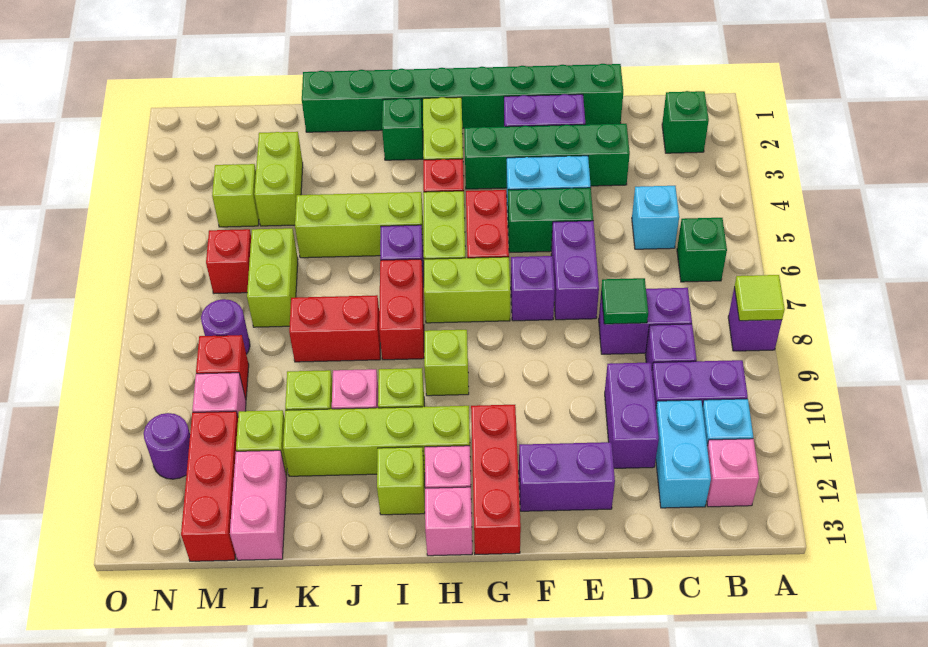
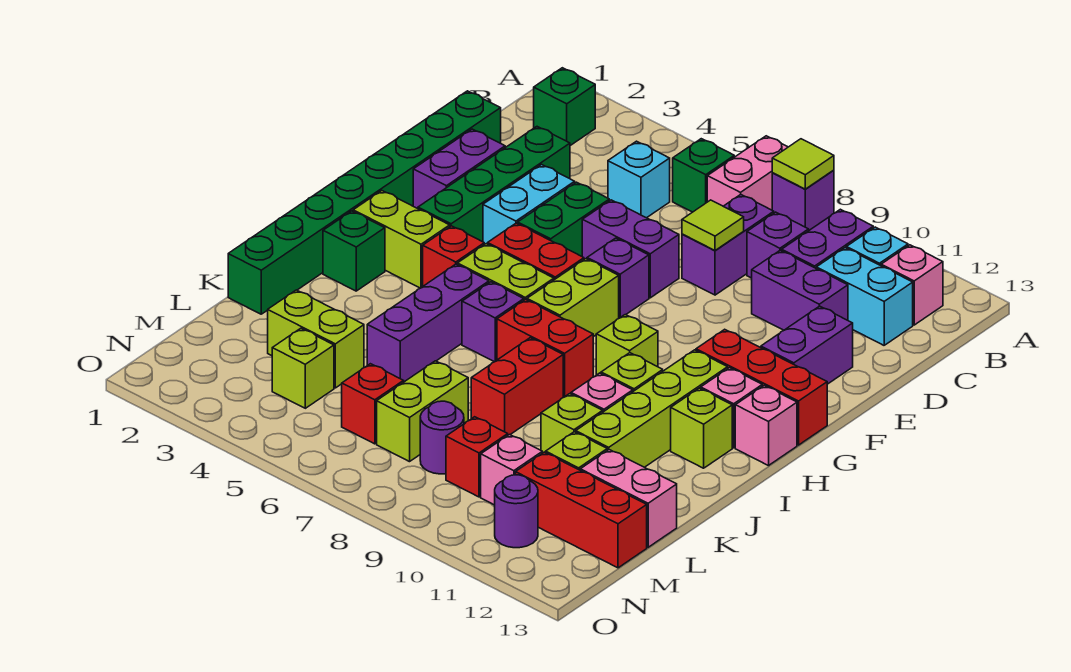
none -> pink 1x2 brick [707,136,788,210]
green 1x1 tile [601,278,648,324] -> lime 1x1 tile [682,200,744,250]
lime 1x3 brick [295,192,423,258] -> purple 1x3 brick [367,264,489,382]
lime 1x2 brick [247,228,298,327] -> lime 1x2 brick turned to [377,361,468,462]

